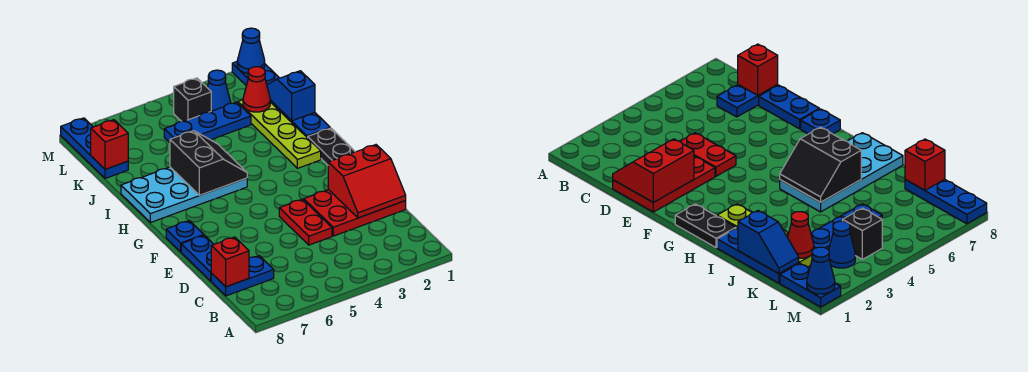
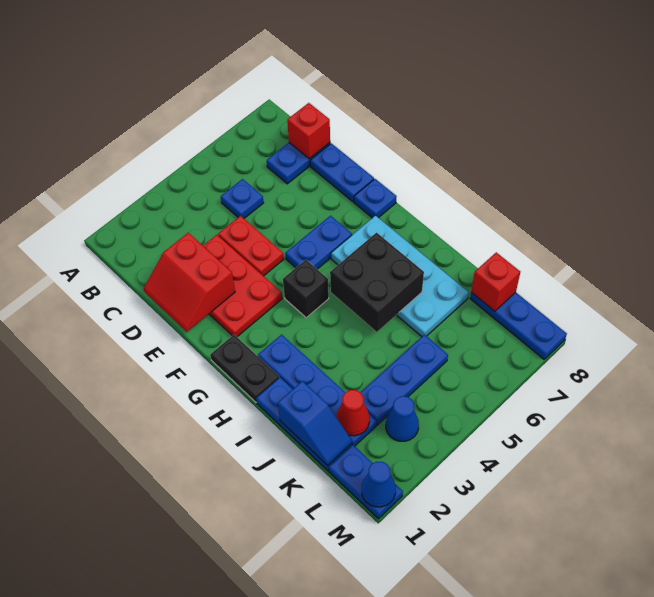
none -> blue 1x1 plate [221,179,264,218]
red 2x3 plate [304,190,406,236] -> red 2x3 plate turned to [203,235,282,337]
red 2x2 slope [328,145,406,218] -> red 2x2 slope turned to [144,233,235,332]
none -> blue 1x2 plate [285,216,352,269]
lime 1x4 plate [238,100,321,168] -> blue 1x4 plate [258,335,377,446]
cyan 2x4 plate [121,167,247,223] -> cyan 2x4 plate turned to [331,215,469,337]
black 2x2 slope [170,131,247,195] -> black 2x2 brick [330,233,424,332]
black 1x1 brick [174,78,211,121] -> black 1x1 brick moved to [283,260,329,318]

